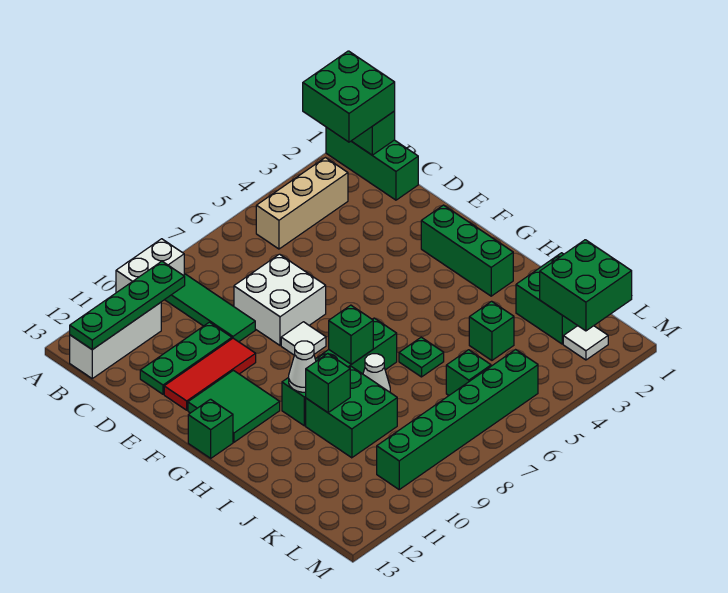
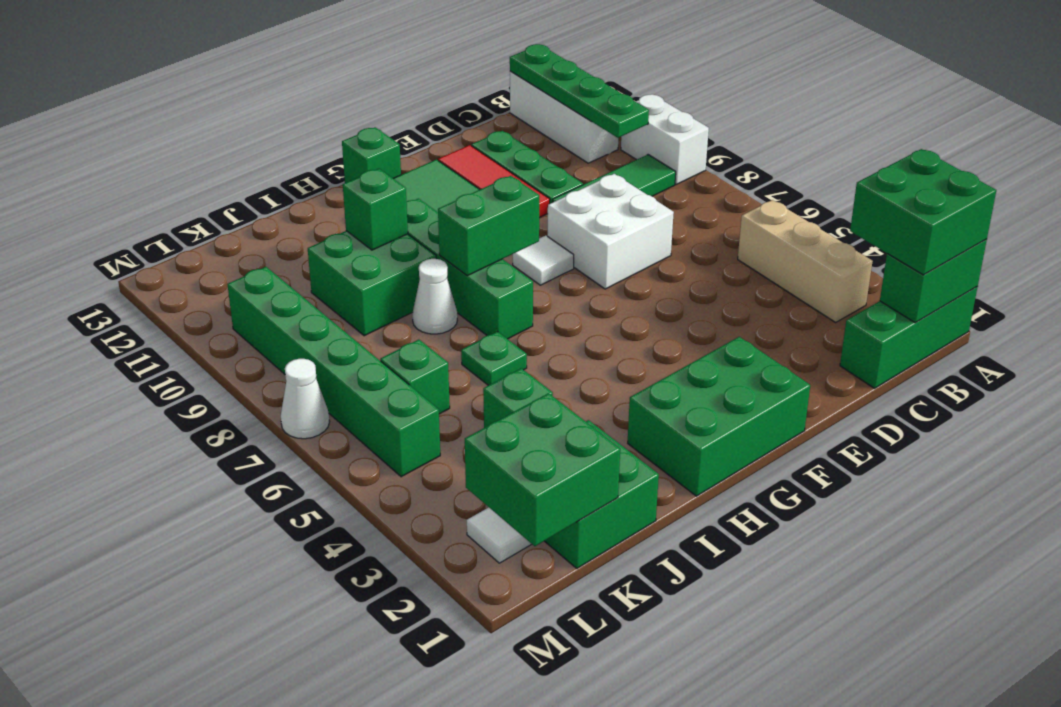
green 1x3 brick [421,205,513,296] -> green 2x3 brick [628,337,810,496]
green 1x1 brick [329,305,373,364] -> green 1x2 brick [438,176,539,276]
white 1x1 cone [289,341,316,392] -> white 1x1 cone moved to [281,359,330,439]

